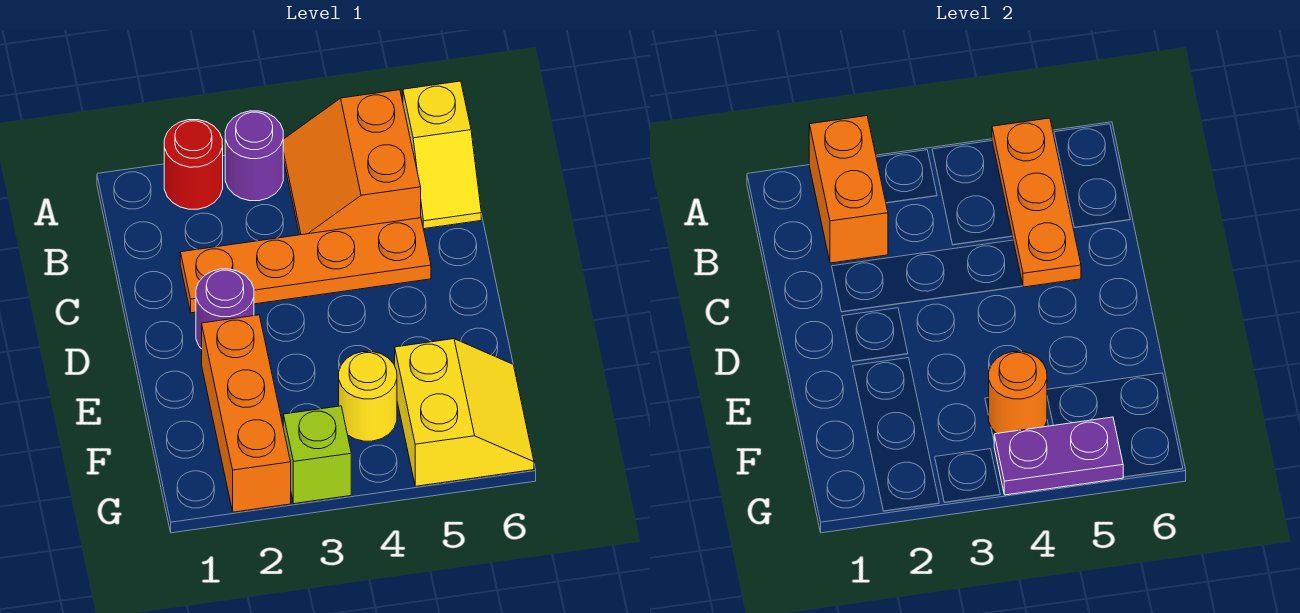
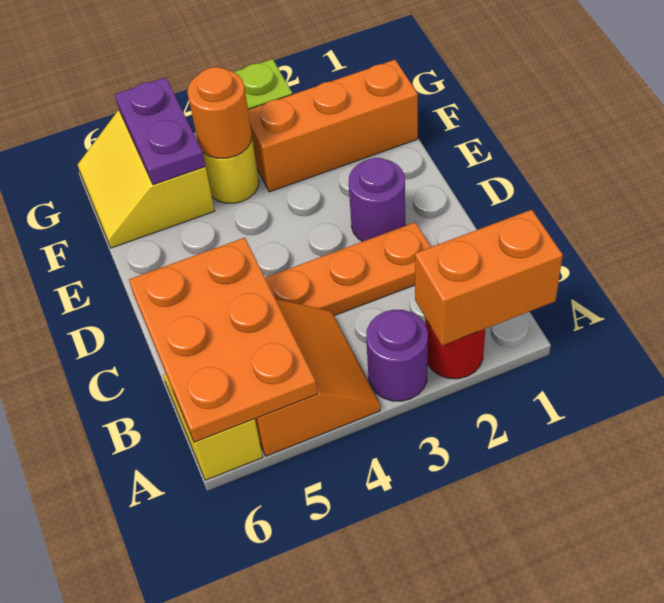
orange 1x2 brick [809,116,888,263] -> orange 1x2 brick turned to [415,210,563,345]
orange 1x3 plate [992,118,1081,287] -> orange 2x3 plate [129,238,317,442]
orange 1x3 brick [202,315,291,512] -> orange 1x3 brick turned to [248,60,418,192]
purple 1x2 plate [994,417,1123,495] -> purple 1x2 plate turned to [115,77,205,185]

